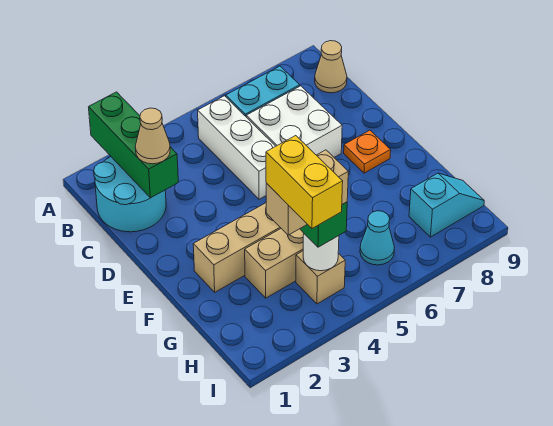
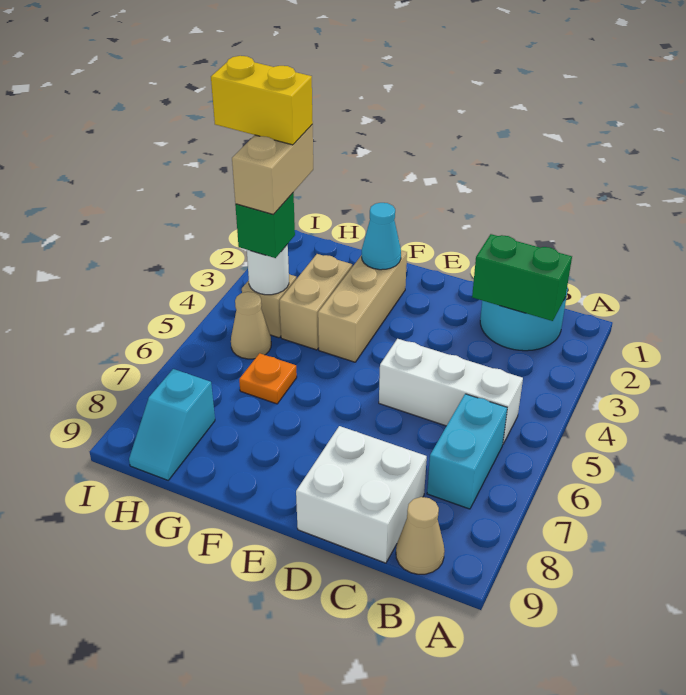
green 1x3 brick [89,92,178,198] -> green 1x2 brick [472,234,572,321]
tan 1x1 cone [135,108,170,164] -> tan 1x1 cone moved to [231,292,271,359]
white 2x2 brick [246,86,342,157] -> white 2x2 brick moved to [296,426,427,563]
orange 1x1 plate [344,130,391,173] -> orange 1x1 plate moved to [239,353,297,404]
cyan 1x1 cone [360,211,394,265] -> cyan 1x1 cone moved to [362,203,401,270]

